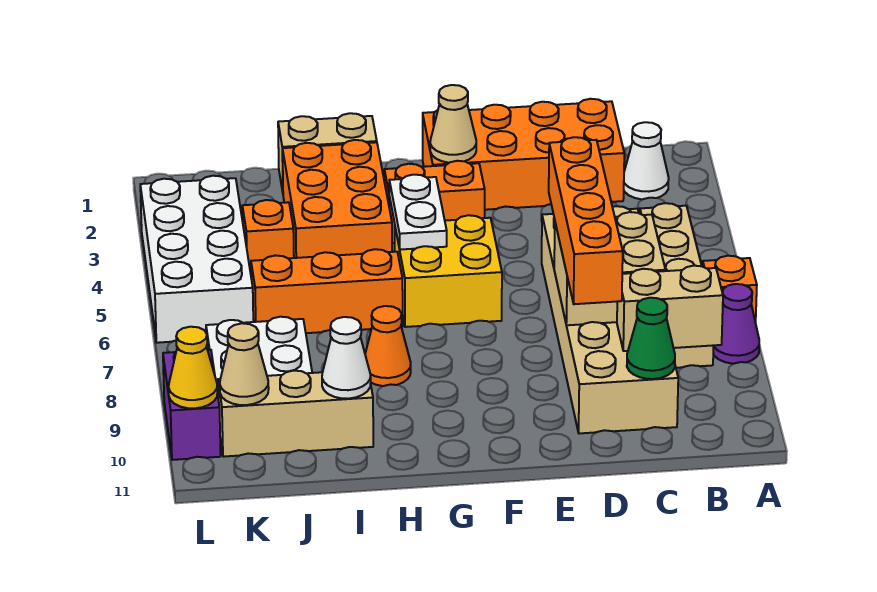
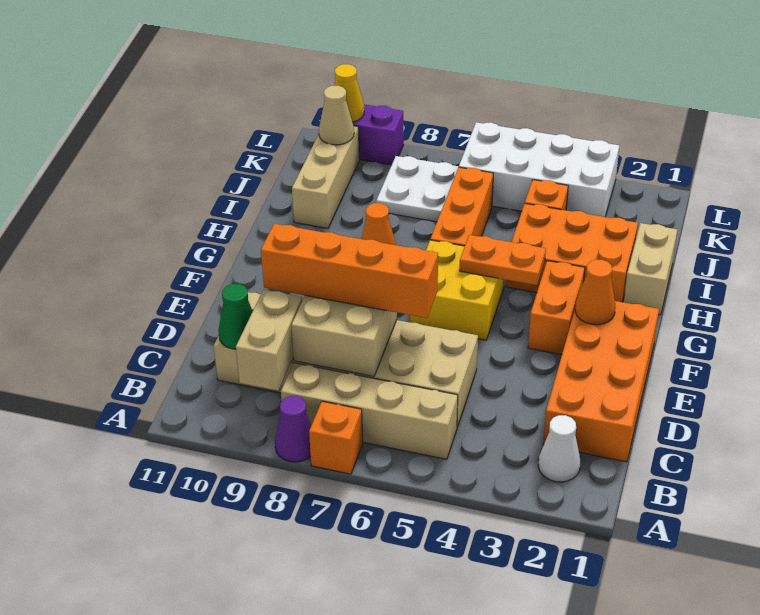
tan 1x1 cone [430,85,476,163] -> orange 1x1 cone [575,260,615,325]
white 1x2 plate [389,175,447,250] -> orange 1x2 plate [460,235,546,285]
white 1x1 cone [322,317,371,399] -> none

